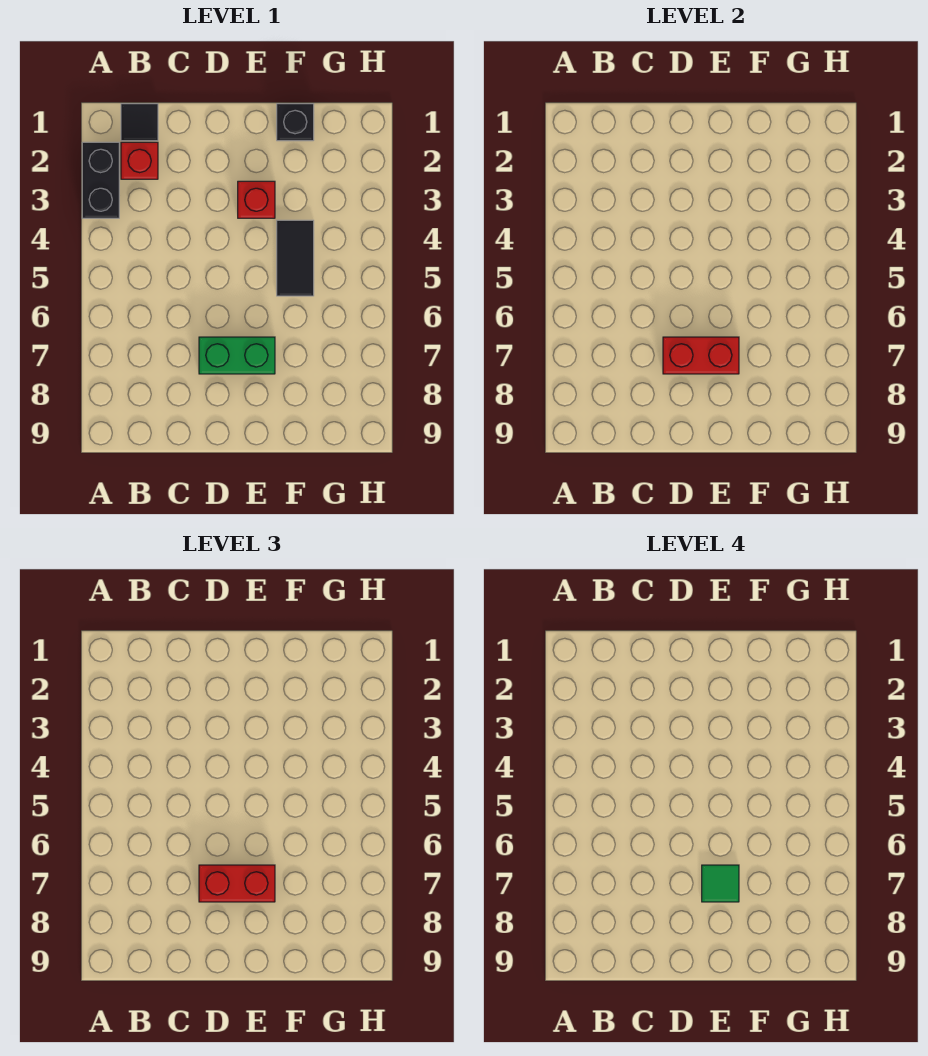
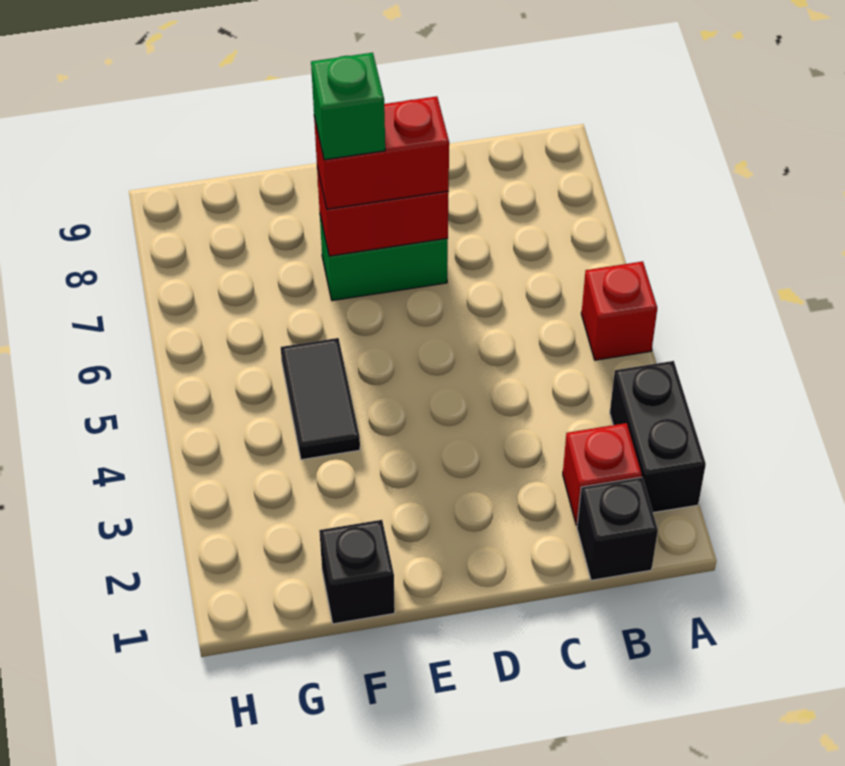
black 1x1 tile [121,104,158,141] -> black 1x1 brick [577,477,658,580]
red 1x1 brick [238,181,275,218] -> red 1x1 brick moved to [581,261,657,360]
green 1x1 tile [702,865,739,902] -> green 1x1 brick [311,53,385,160]

